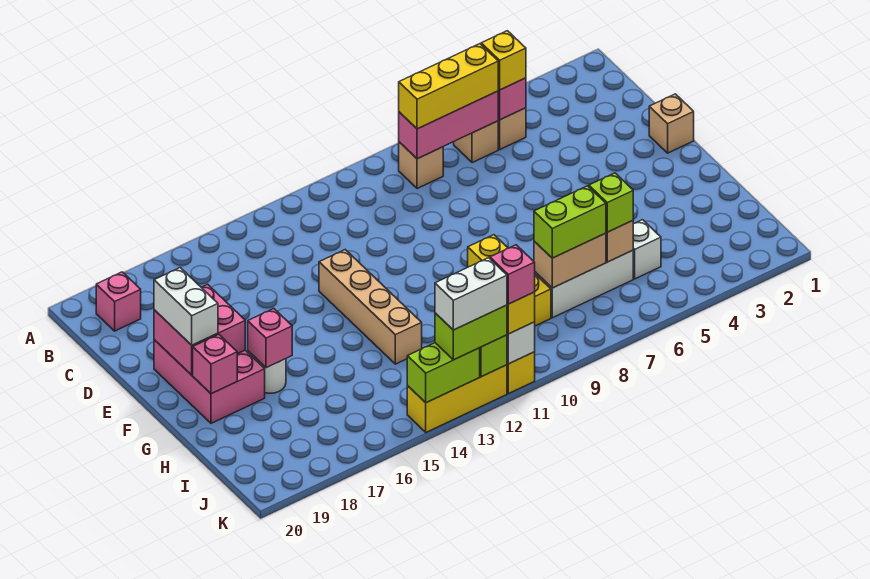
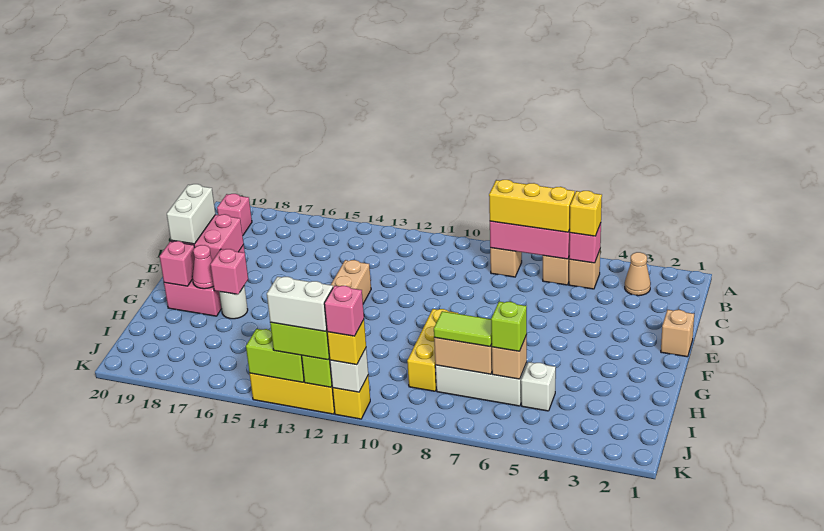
none -> tan 1x1 cone [625,252,651,296]
none -> pink 1x1 cone [192,245,213,289]
lime 1x2 brick [534,186,606,258] -> lime 1x2 tile [434,311,492,347]

